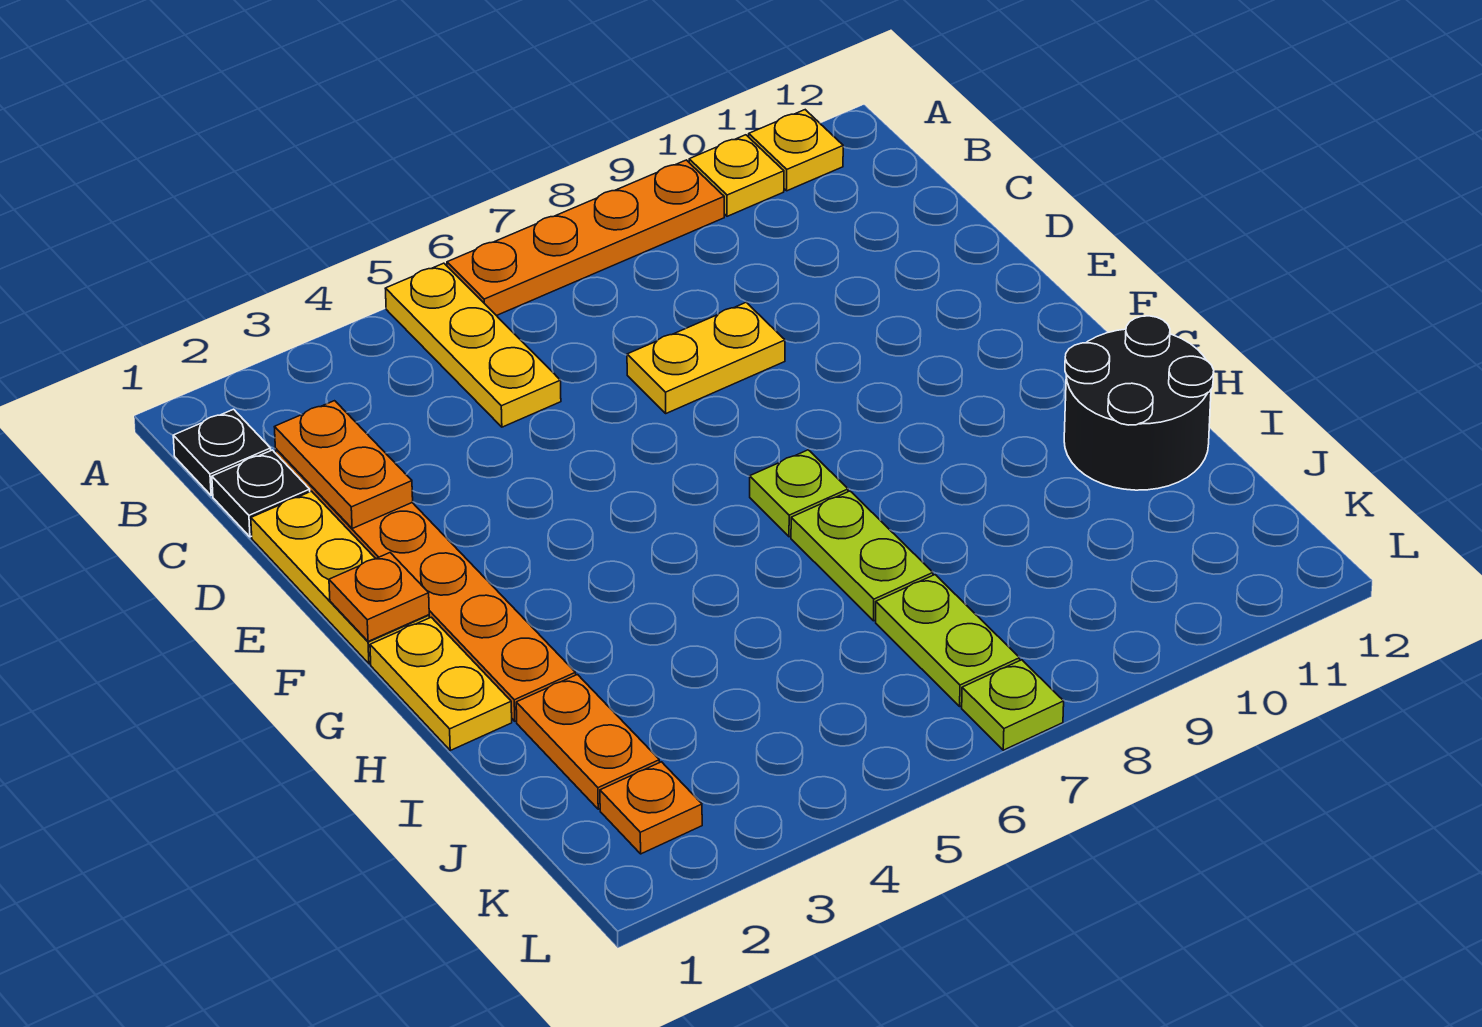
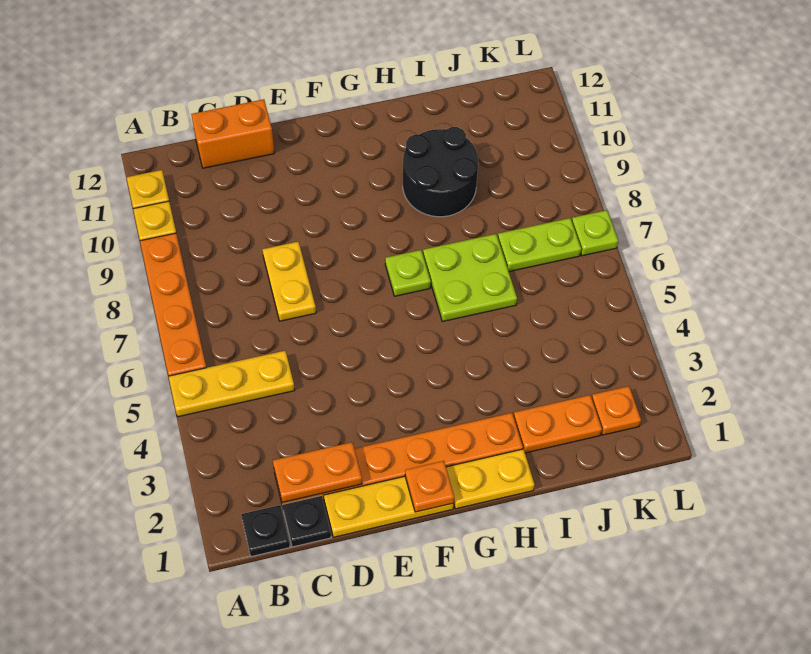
none -> orange 1x2 brick [191,99,274,168]
lime 1x2 plate [791,491,933,621] -> lime 2x2 plate [423,234,517,322]
black 2x2 round brick [1064,316,1214,490] -> black 2x2 round brick moved to [403,127,478,217]

